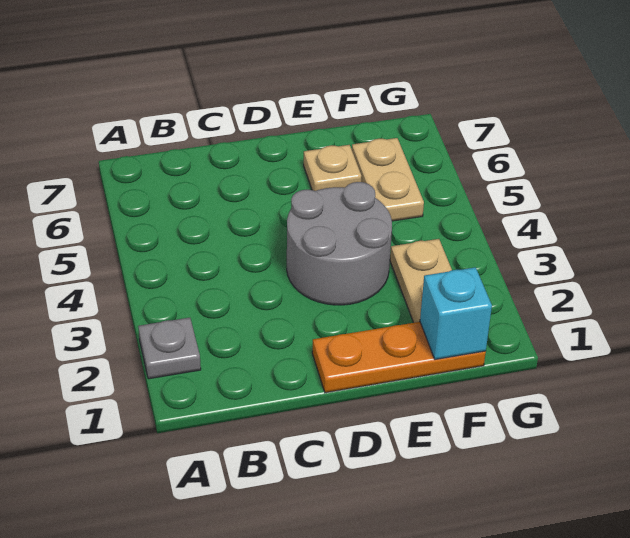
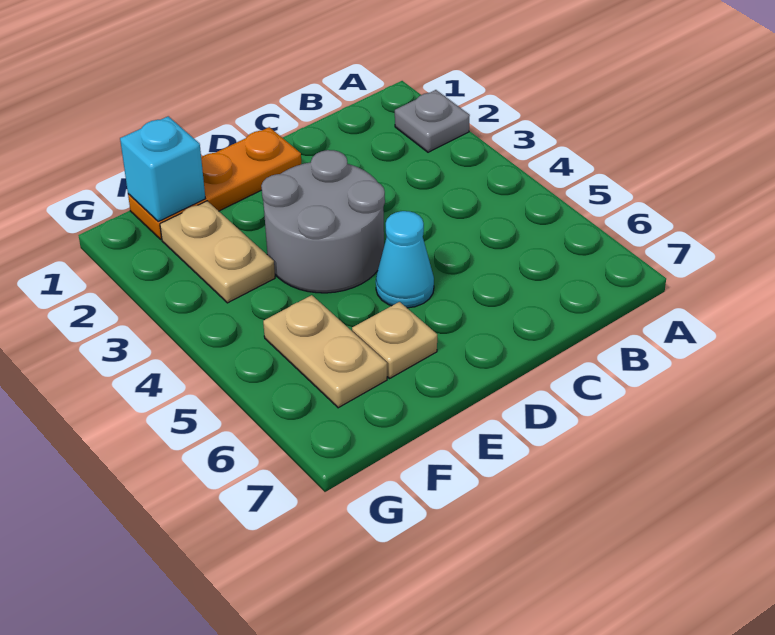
none -> cyan 1x1 cone [376,211,434,308]

